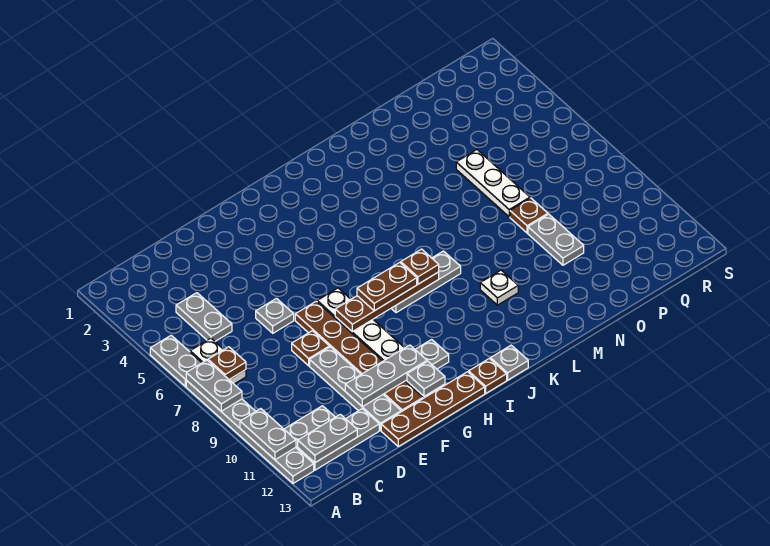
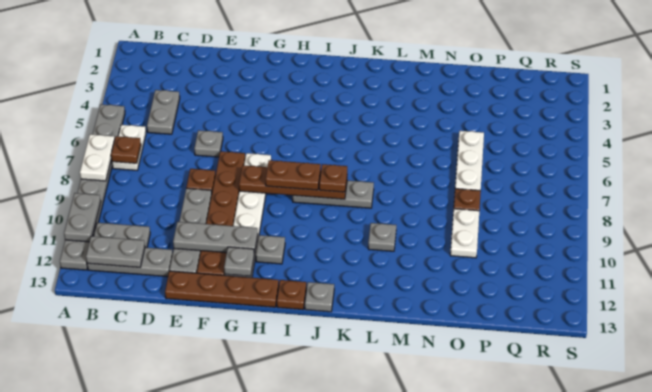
grey 1x2 plate [186,360,242,411] -> white 1x2 plate [80,134,115,181]
white 1x1 plate [480,270,518,305] -> grey 1x1 plate [368,223,396,251]
grey 1x2 plate [528,214,584,265] -> white 1x2 plate [450,209,479,258]

